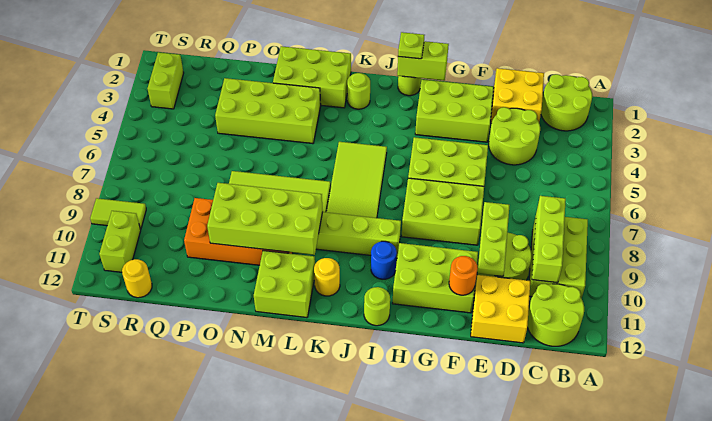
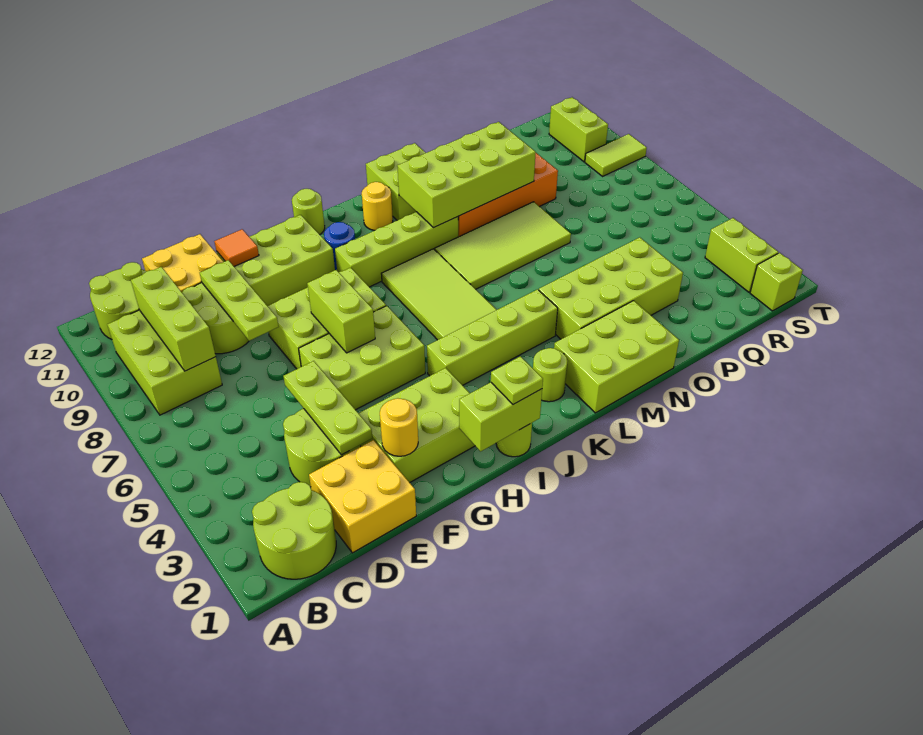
none -> lime 1x3 plate [283,361,372,455]
orange 1x1 round brick [449,256,478,295] -> orange 1x1 tile [214,229,259,266]
none -> lime 1x2 brick [307,270,375,353]
none -> lime 1x4 brick [427,289,558,385]
yellow 1x1 round brick [122,259,152,298] -> yellow 1x1 round brick moved to [380,398,418,456]
none -> lime 1x1 brick [750,253,803,311]

